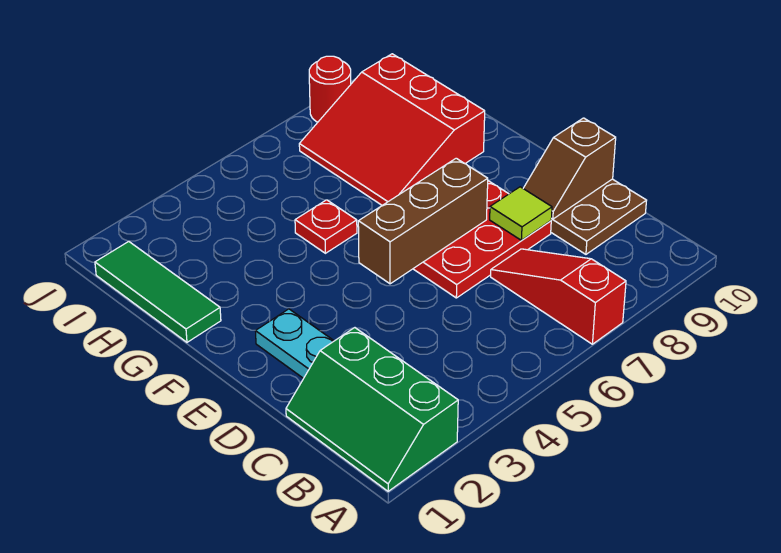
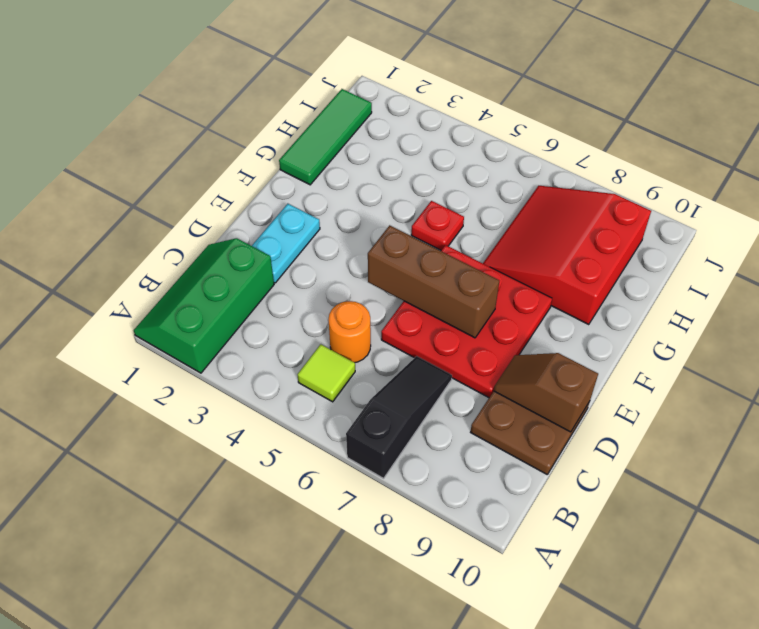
red 1x3 slope [491,249,626,344] -> black 1x3 slope [346,356,452,478]
none -> orange 1x1 round brick [329,301,371,363]
lime 1x1 tile [490,187,552,240] -> lime 1x1 tile moved to [297,344,355,402]
red 1x1 round brick [309,56,351,122] -> none

